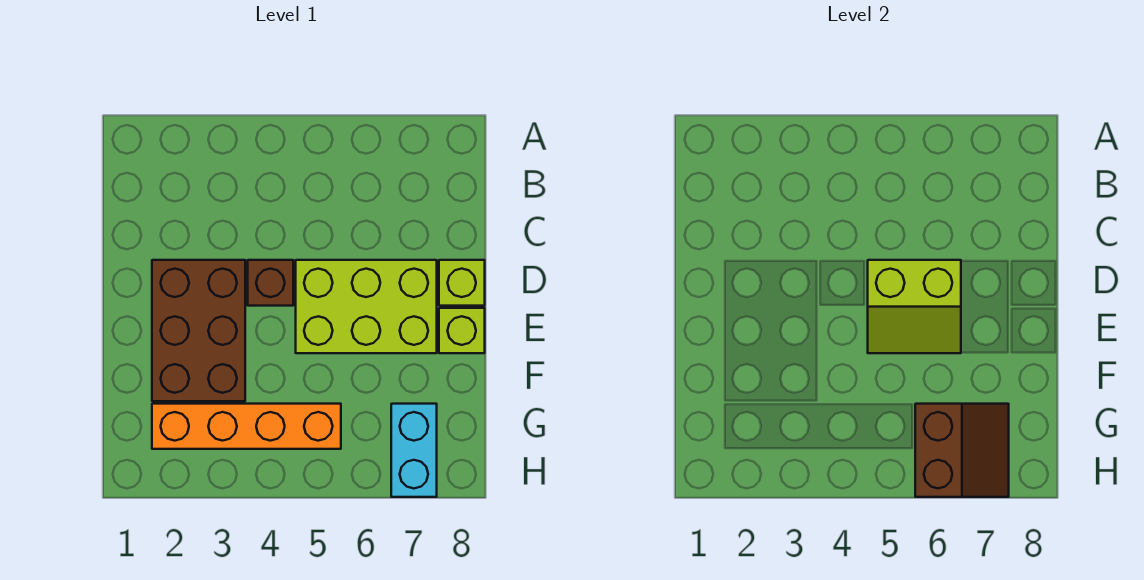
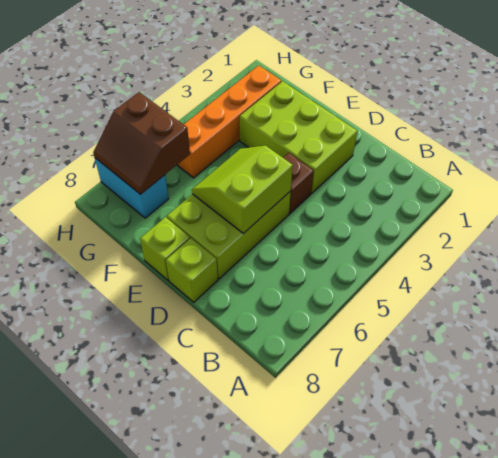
brown 2x3 brick [152,260,245,401] -> lime 2x3 brick [240,81,357,193]

